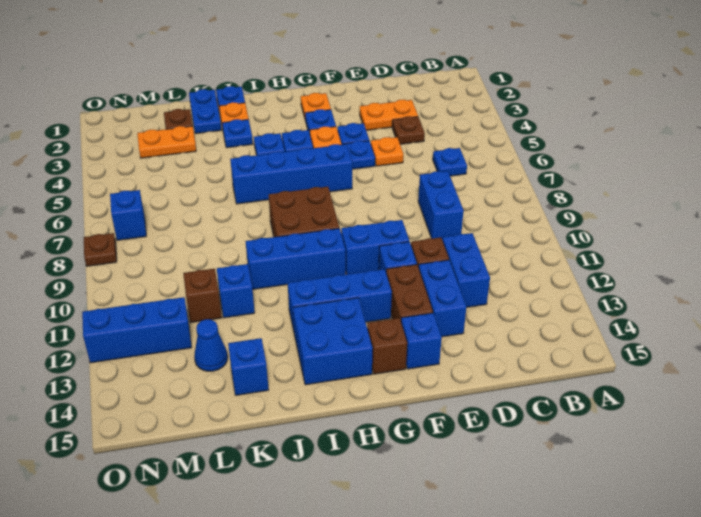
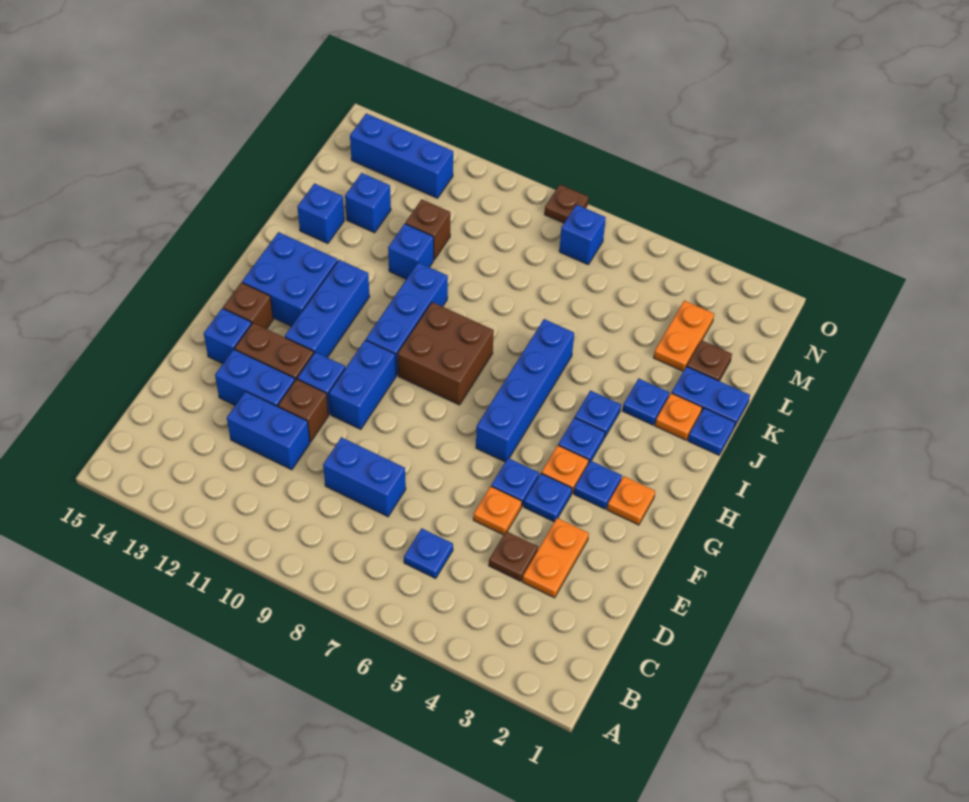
blue 1x1 cone [194,319,228,371] -> blue 1x1 brick [345,173,391,233]
blue 1x3 brick [82,297,192,363] -> blue 1x3 brick turned to [350,114,453,198]

